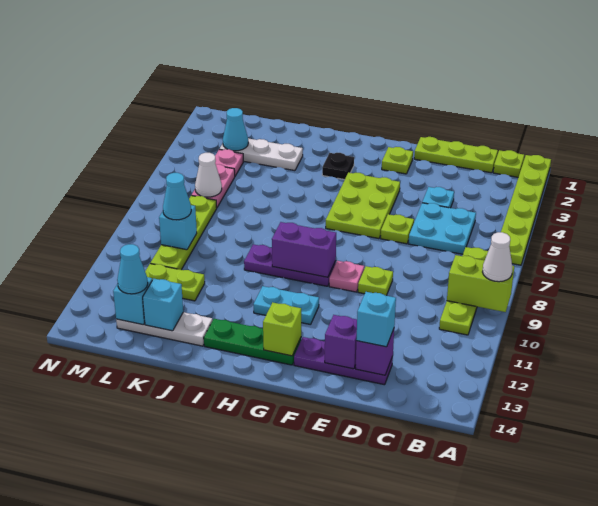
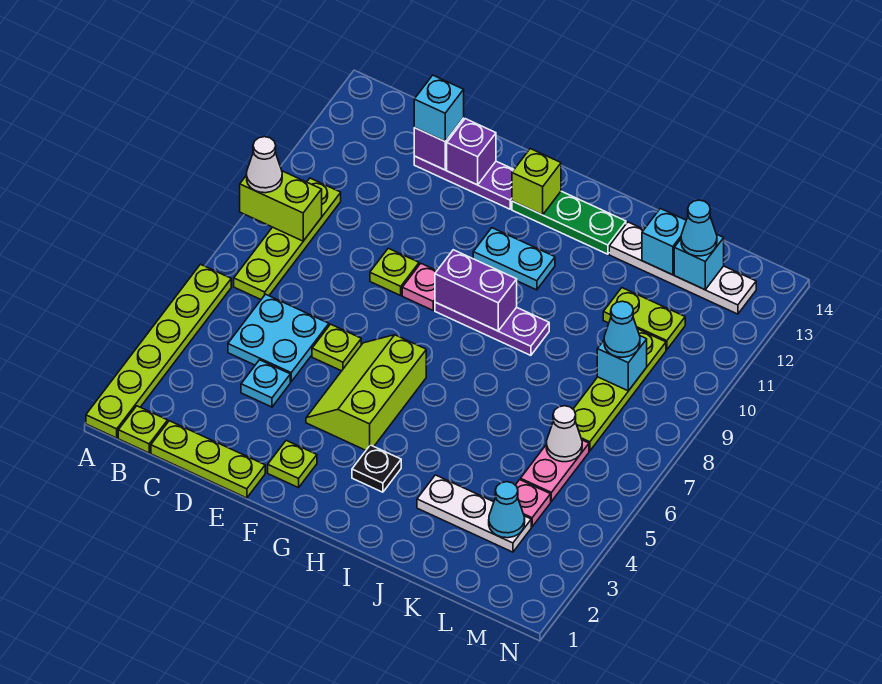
lime 2x3 plate [326,173,400,239] -> lime 2x3 slope [306,335,426,450]
white 1x3 plate [116,312,213,346] -> white 1x4 plate [609,222,756,314]

